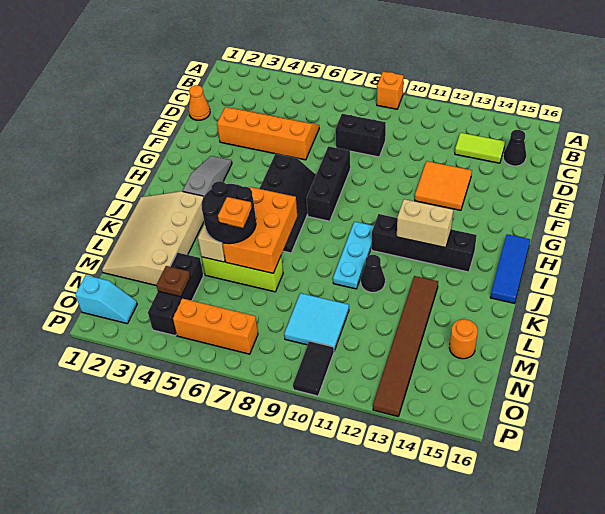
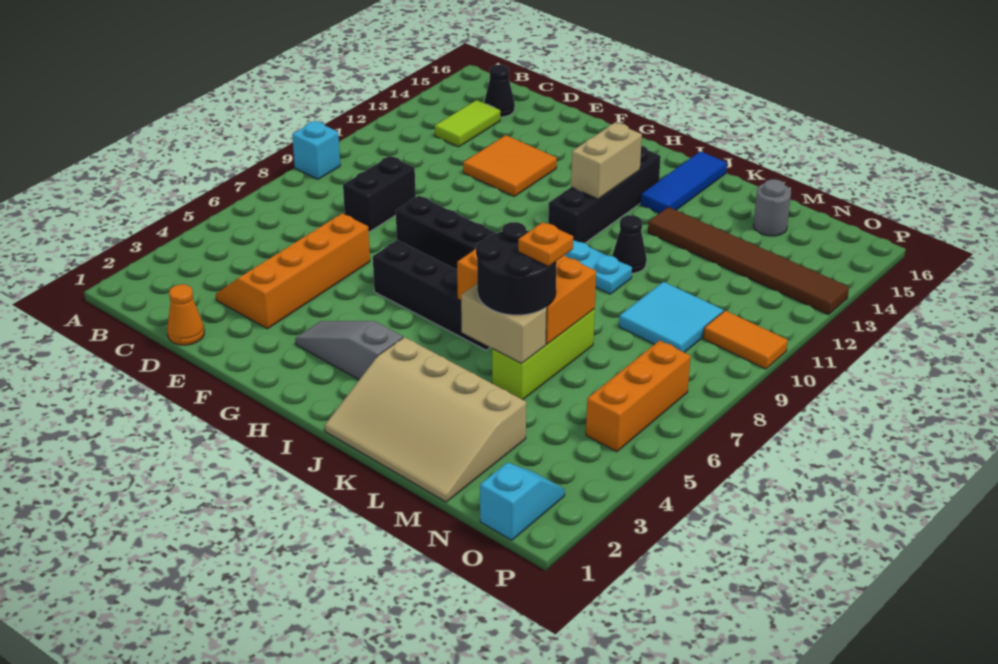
orange 1x1 brick [377,72,404,109] -> cyan 1x1 brick [292,121,340,179]
blue 1x3 tile [490,234,530,304] -> blue 1x3 tile turned to [640,151,727,213]
black 1x3 brick [148,253,203,336] -> none
orange 1x1 round brick [450,319,478,359] -> grey 1x1 round brick [753,179,791,236]
brown 1x1 plate [156,266,190,297] -> none
black 1x2 tile [293,341,334,396] -> orange 1x2 tile [703,311,788,369]

